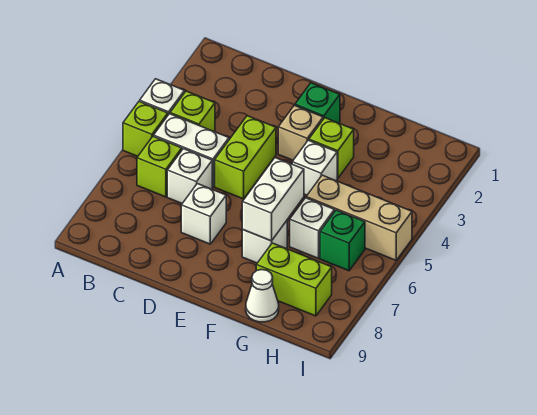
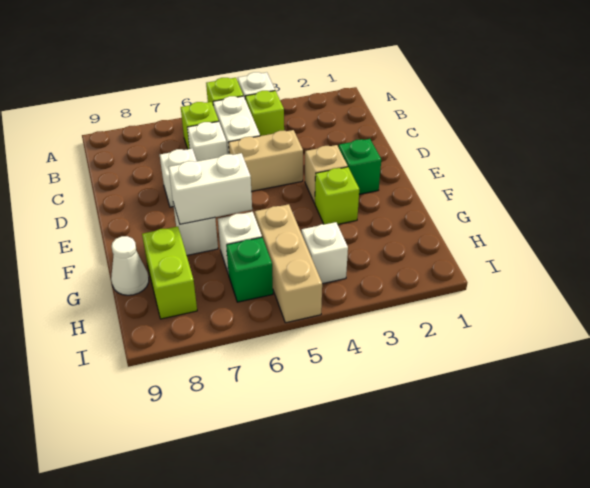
lime 1x2 brick [215,116,276,199] -> tan 1x2 brick [228,130,303,191]
white 1x1 brick [292,140,337,195] -> white 1x1 brick moved to [301,222,348,284]

